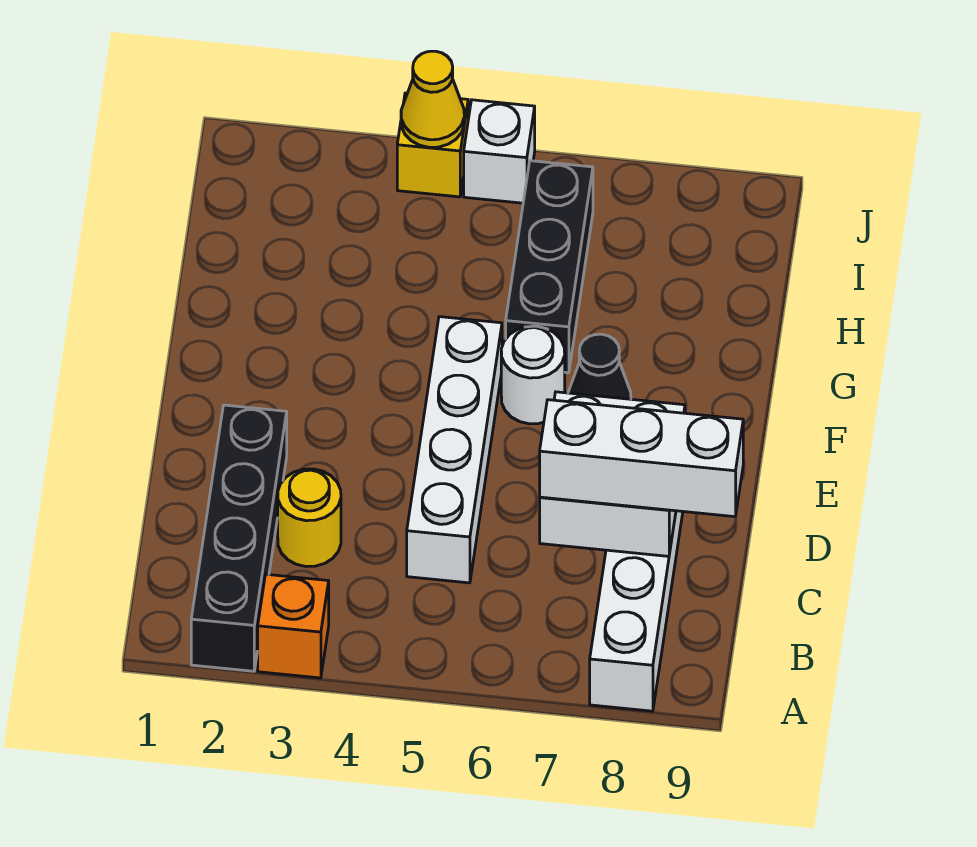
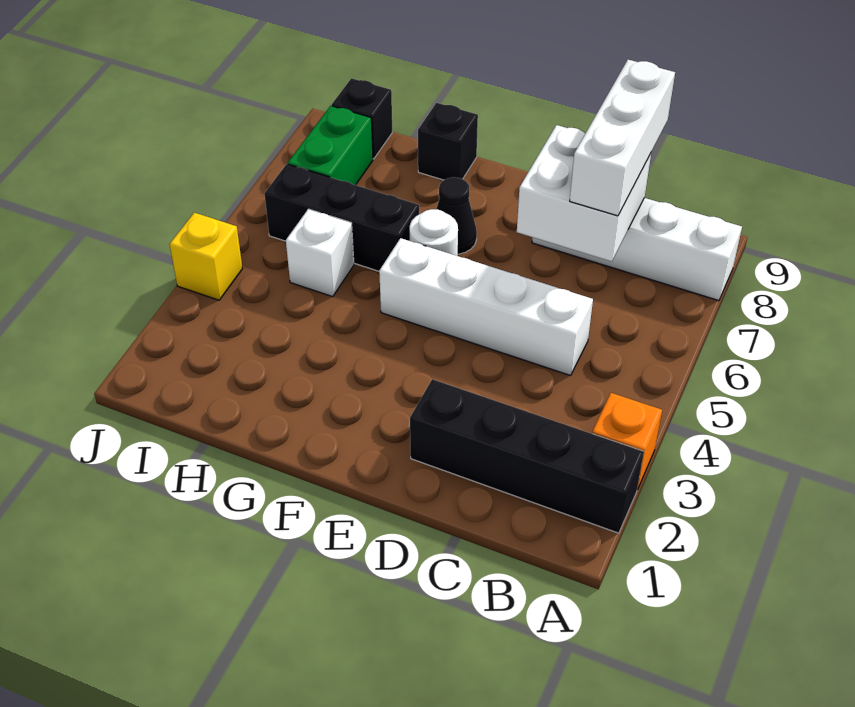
yellow 1x1 round brick [278,469,341,567] -> none
none -> black 1x1 brick [418,103,478,180]
none -> green 1x2 brick [288,106,373,185]
none -> black 1x1 brick [332,78,392,159]
yellow 1x1 cone [401,51,464,147] -> none
white 1x1 brick [464,100,535,203] -> white 1x1 brick moved to [286,209,354,297]

